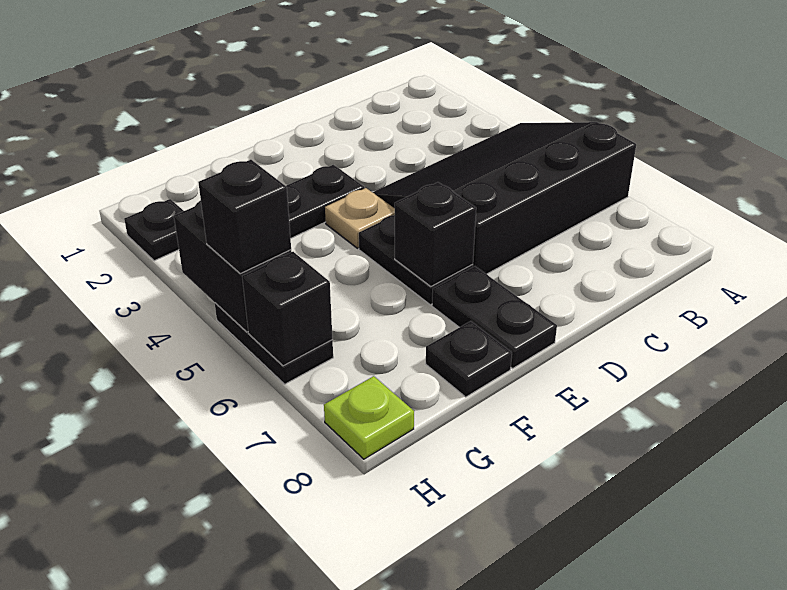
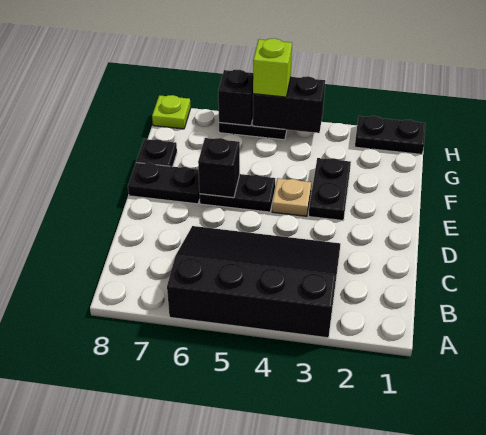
black 3x4 slope [373,122,636,274] -> black 3x4 slope turned to [167,226,340,338]
black 1x1 plate [124,199,184,261] -> black 1x2 plate [355,116,425,154]
black 1x1 brick [198,160,291,274] -> lime 1x1 brick [253,38,292,97]

